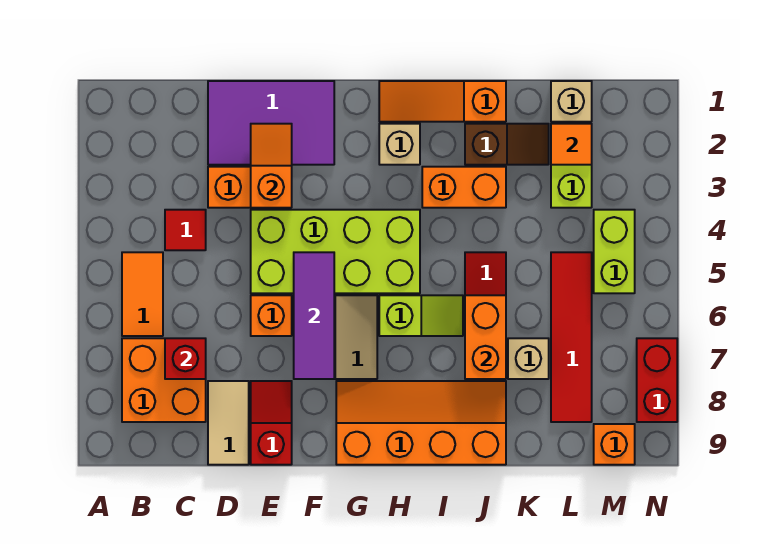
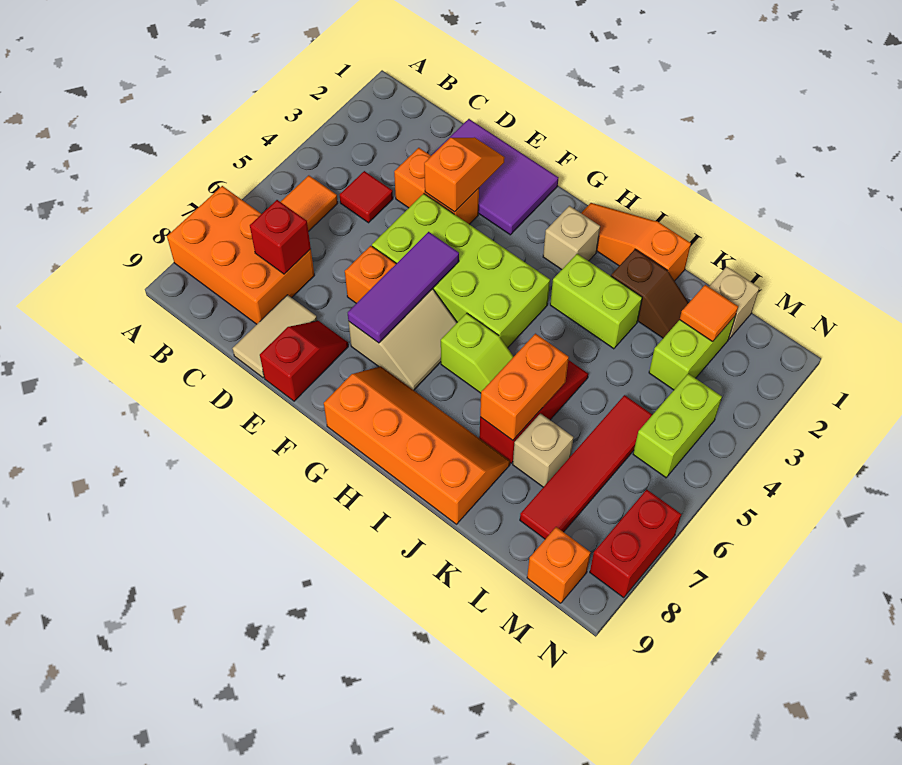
orange 2x2 brick [122,338,206,422] -> orange 2x3 brick [167,186,314,324]
orange 1x2 brick [422,167,506,208] -> lime 1x2 brick [550,254,642,349]

